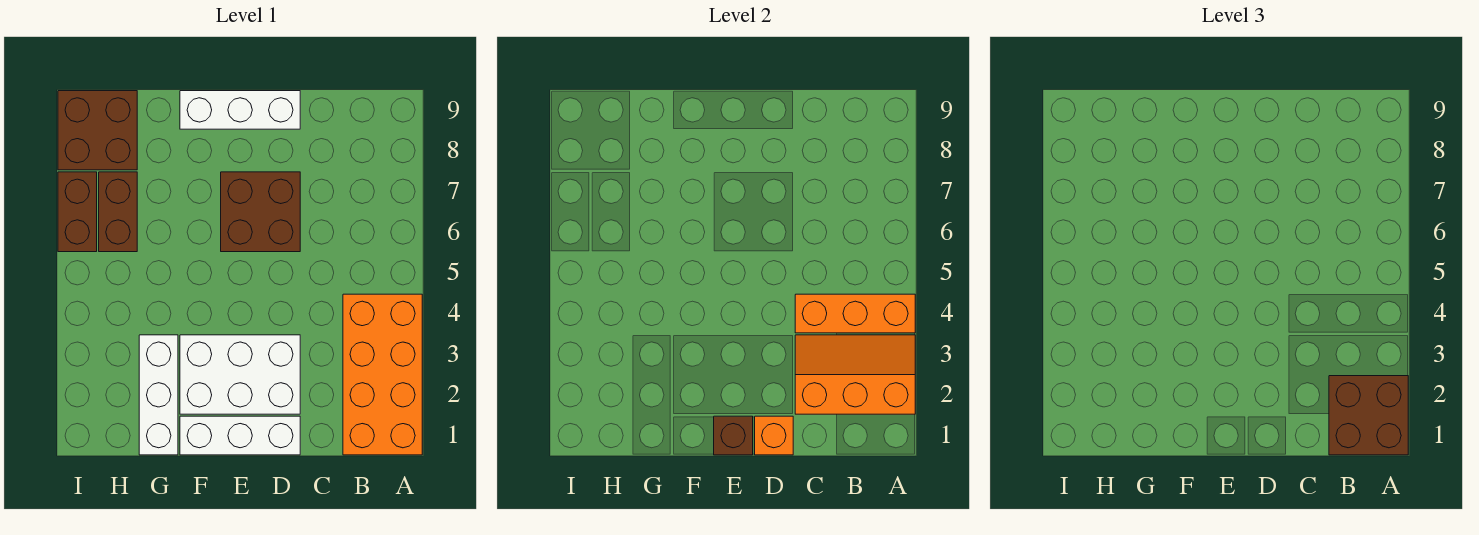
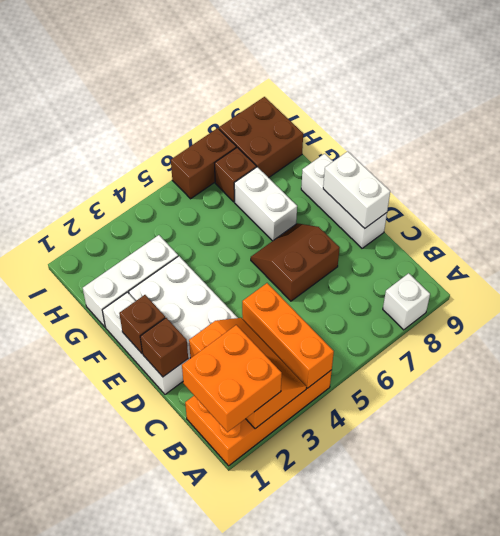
brown 2x2 brick [1329,376,1408,455] -> orange 2x2 brick [182,325,282,432]
none -> white 1x1 brick [383,273,430,330]
orange 1x1 brick [755,416,793,455] -> brown 1x1 brick [140,318,188,377]
brown 2x2 brick [221,172,300,252] -> brown 2x2 slope [251,223,340,301]
none -> white 1x2 brick [323,151,390,228]
none -> white 1x2 brick [234,167,297,241]
brown 1x2 brick [99,172,137,252] -> brown 1x1 brick [215,147,256,202]

